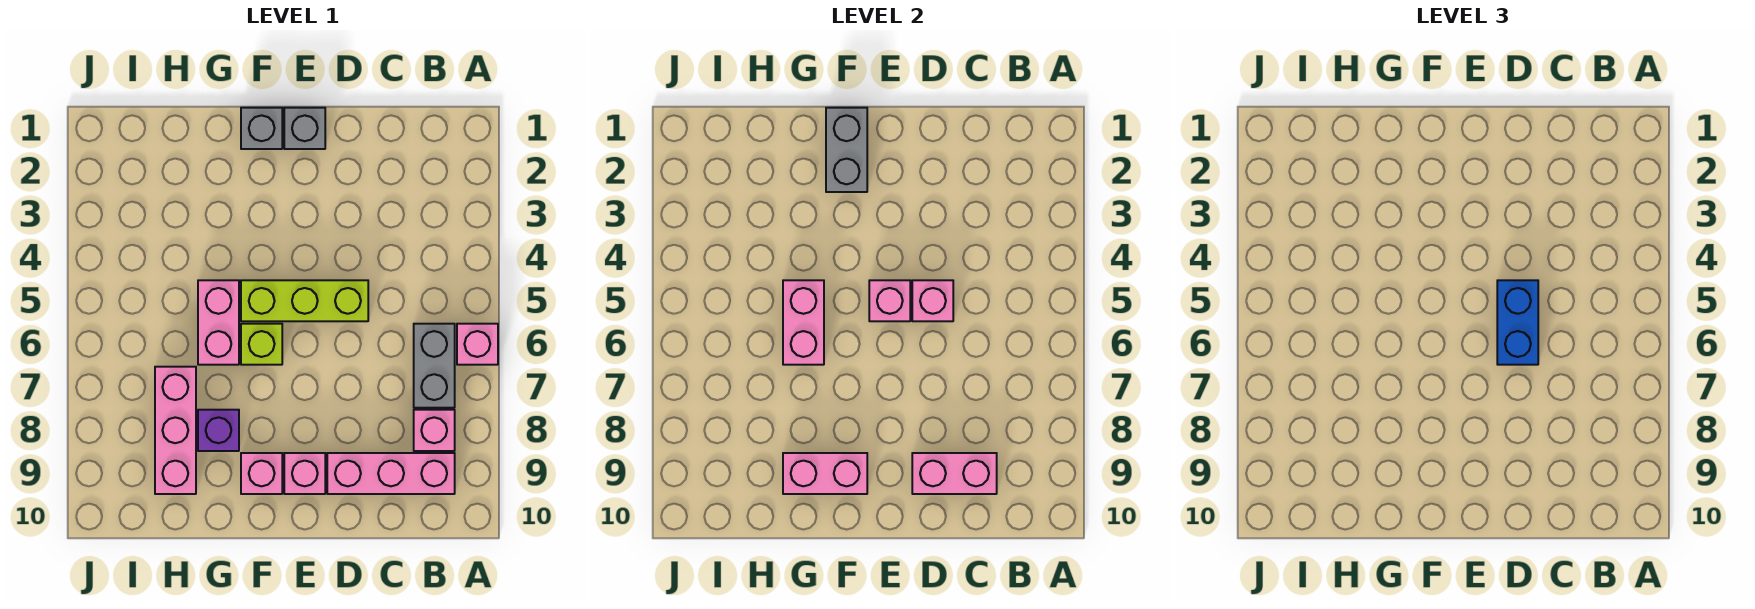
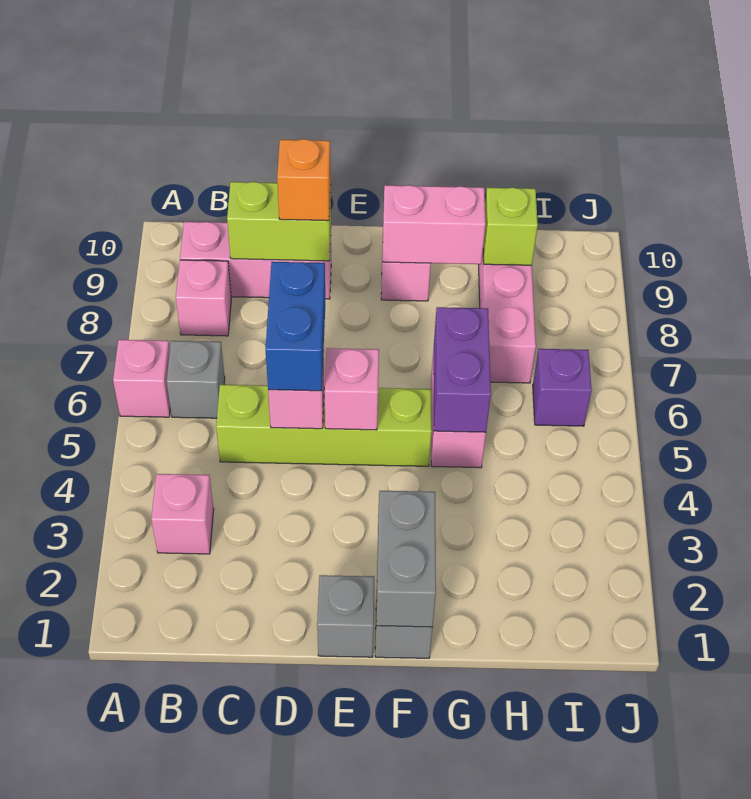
grey 1x2 brick [414,324,455,408] -> grey 1x1 brick [167,341,225,418]
pink 1x2 brick [912,453,997,494] -> lime 1x2 brick [227,182,331,261]
lime 1x3 brick [241,280,368,321] -> lime 1x4 brick [216,385,432,466]
none -> orange 1x1 brick [277,139,331,221]
pink 1x1 brick [284,453,325,494] -> pink 1x1 brick moved to [151,474,214,554]
lime 1x1 brick [241,324,282,365] -> lime 1x1 brick moved to [483,187,538,265]
pink 1x2 brick [783,280,824,365] -> purple 1x2 brick [434,307,491,432]
purple 1x1 brick [198,410,239,451] -> purple 1x1 brick moved to [533,349,592,426]

